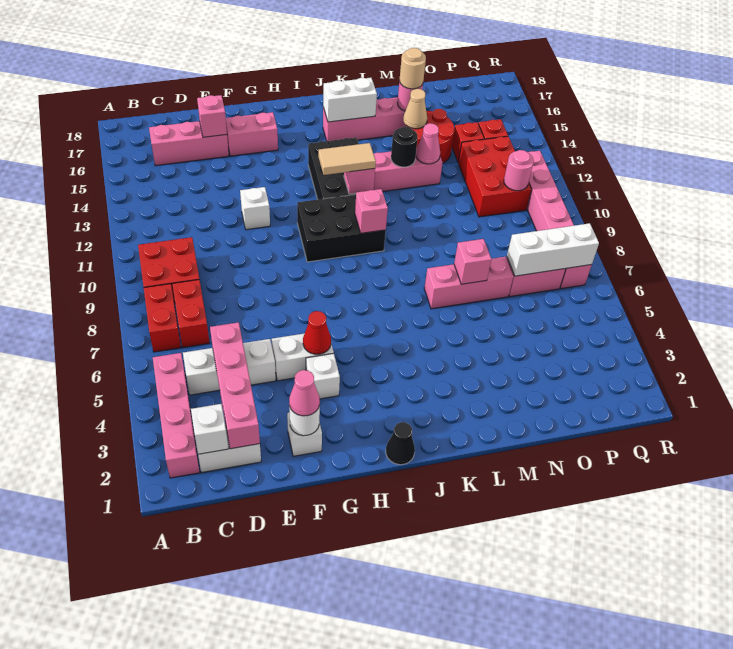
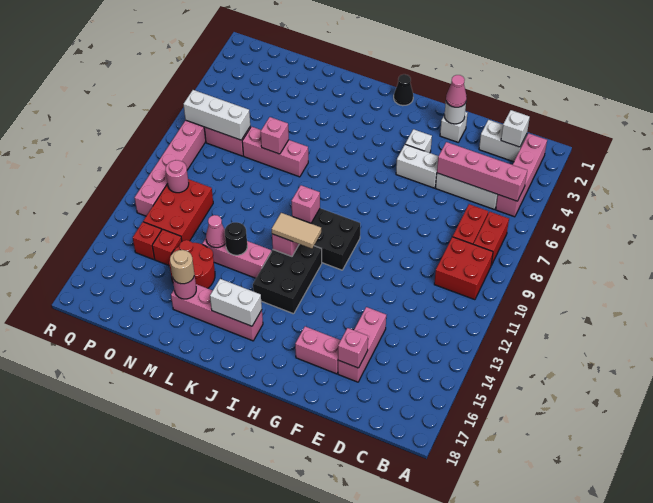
pink 1x3 brick [149,121,229,166] -> pink 1x3 brick turned to [338,307,386,382]
pink 1x4 brick [210,322,260,449] -> pink 1x4 brick turned to [437,142,527,201]
white 1x1 brick [240,187,270,230] -> none
red 1x1 cone [303,311,331,354] -> none
tan 1x1 cone [403,88,427,129] -> none

